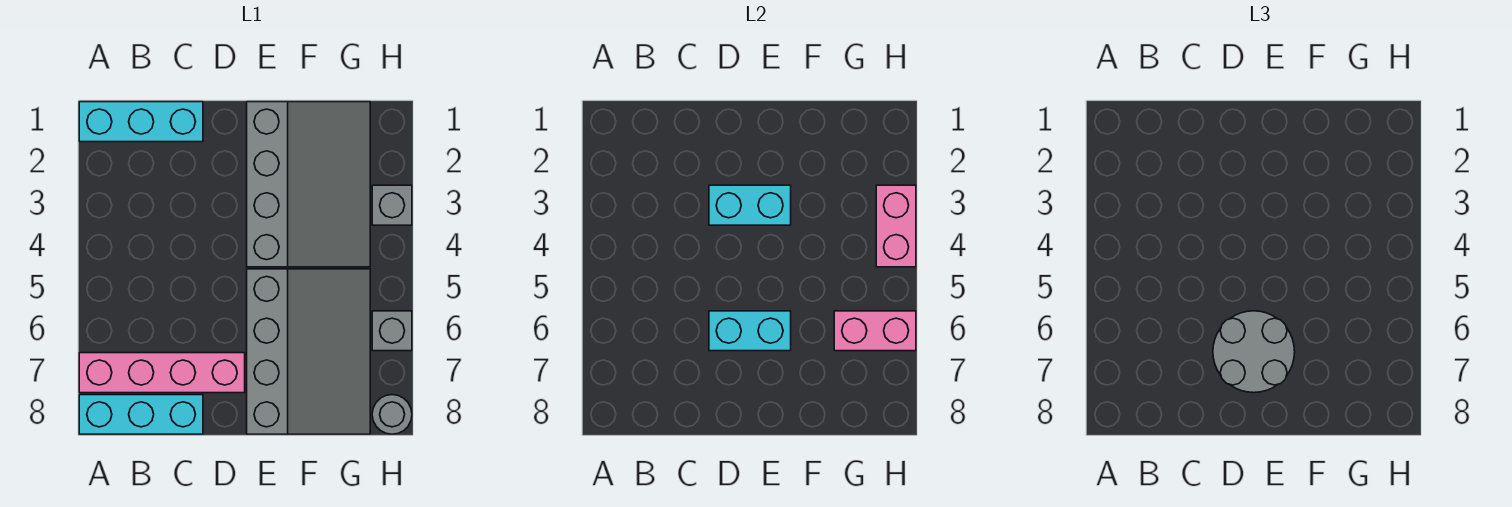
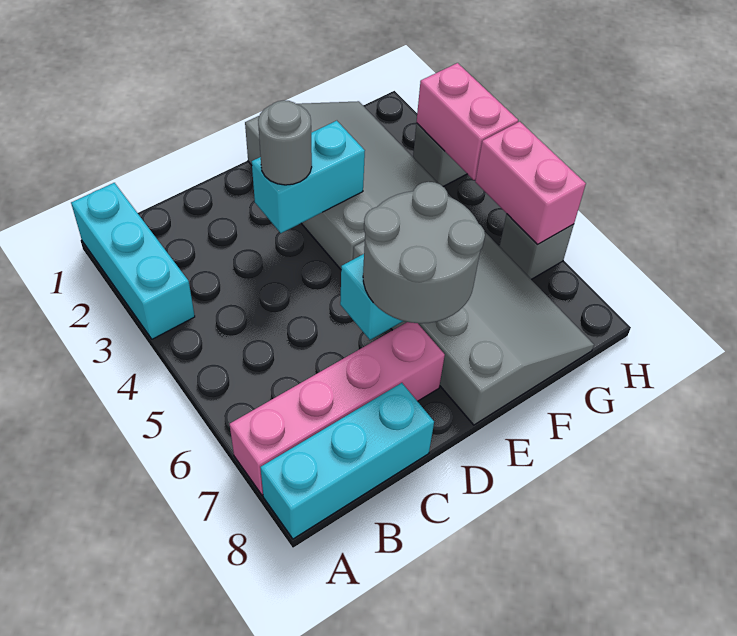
cyan 1x3 brick [79,102,203,142] -> cyan 1x3 brick turned to [71,183,195,339]
pink 1x2 brick [834,311,916,351] -> pink 1x2 brick turned to [475,122,586,244]
grey 1x1 round brick [372,395,412,434] -> grey 1x1 round brick moved to [258,100,312,185]

